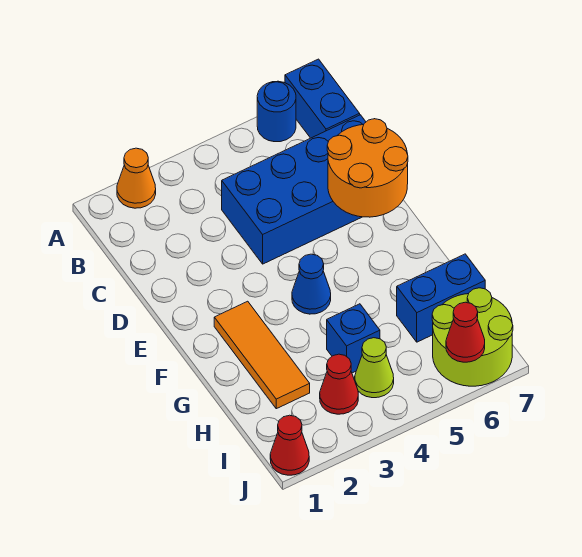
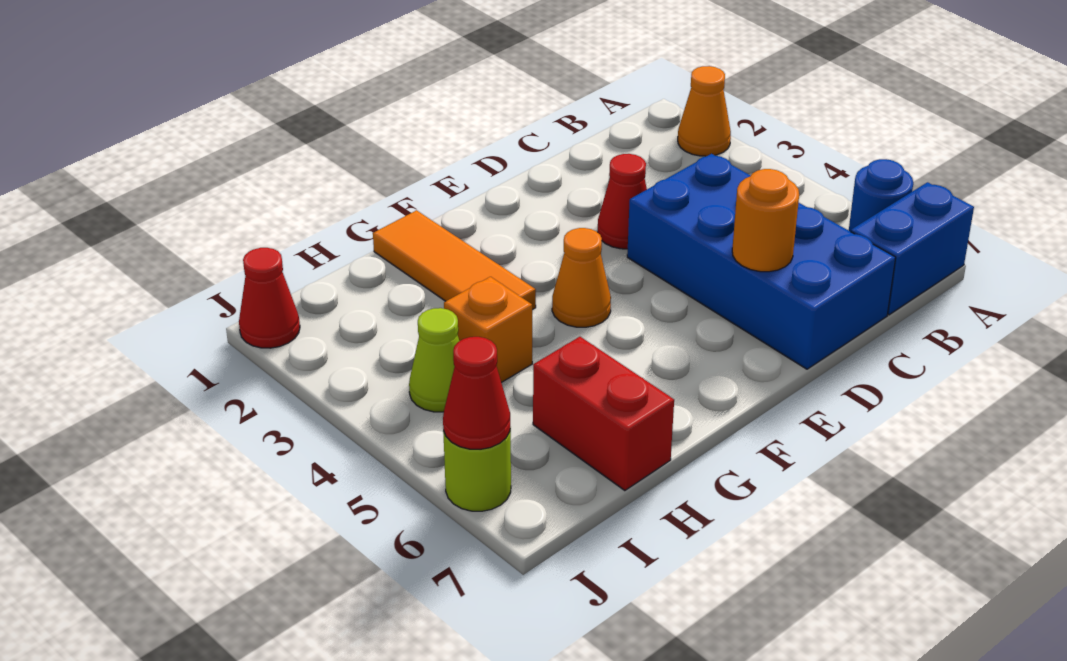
orange 2x2 round brick [327,119,408,217] -> orange 1x1 round brick [732,169,799,272]
orange 1x3 tile [214,301,310,409] -> orange 1x3 tile turned to [373,210,536,310]
blue 1x1 cone [292,254,331,314] -> orange 1x1 cone [552,228,611,327]
blue 1x1 brick [327,304,380,373] -> orange 1x1 brick [444,277,532,383]
blue 1x2 brick [397,254,485,342] -> red 1x2 brick [533,337,674,491]
red 1x1 cone [320,354,358,414] -> red 1x1 cone moved to [598,154,647,249]
lime 2x2 round brick [432,288,513,386] -> lime 1x1 round brick [443,427,511,511]

